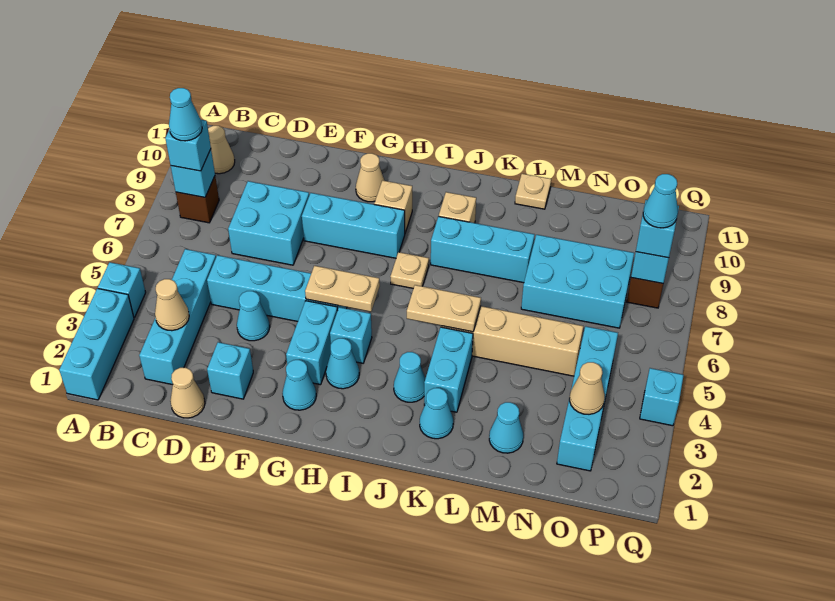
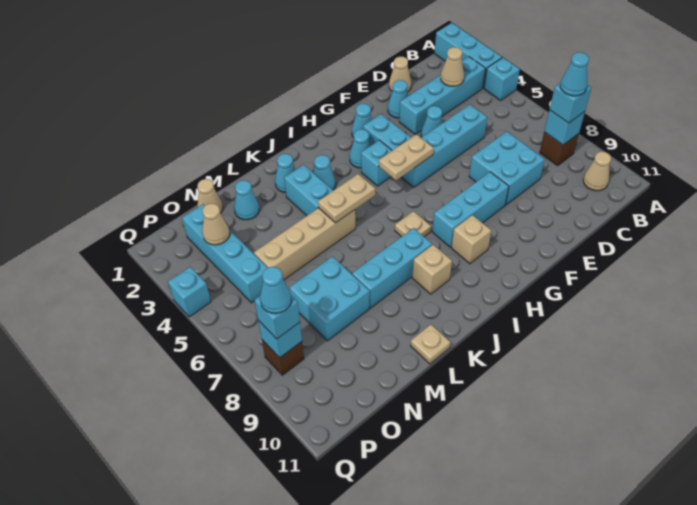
cyan 1x4 brick [139,249,216,385] -> cyan 1x4 brick turned to [399,57,485,135]
cyan 1x1 brick [207,342,253,399] -> cyan 1x1 cone [388,80,408,118]
tan 1x1 cone [356,153,384,202] -> tan 1x1 cone moved to [197,179,223,214]
cyan 2x3 brick [521,235,634,328] -> cyan 2x2 brick [290,256,370,341]

